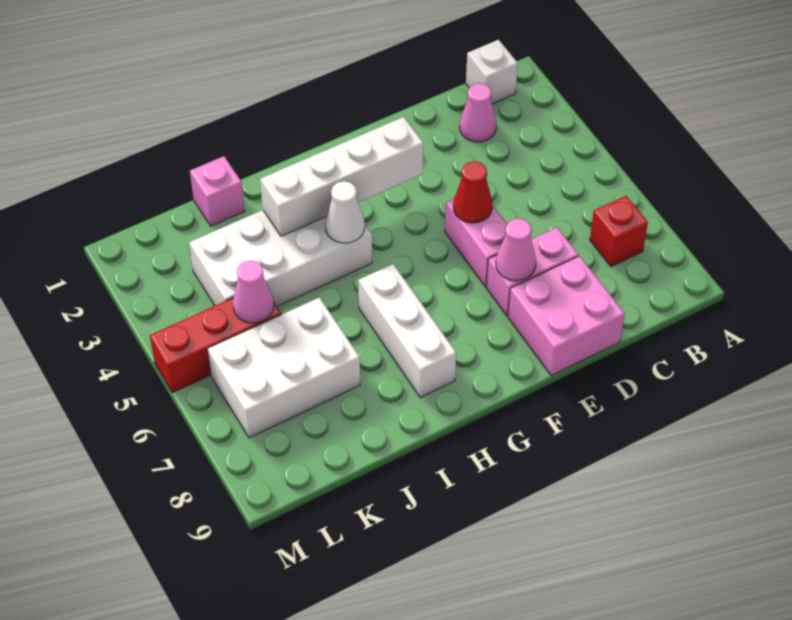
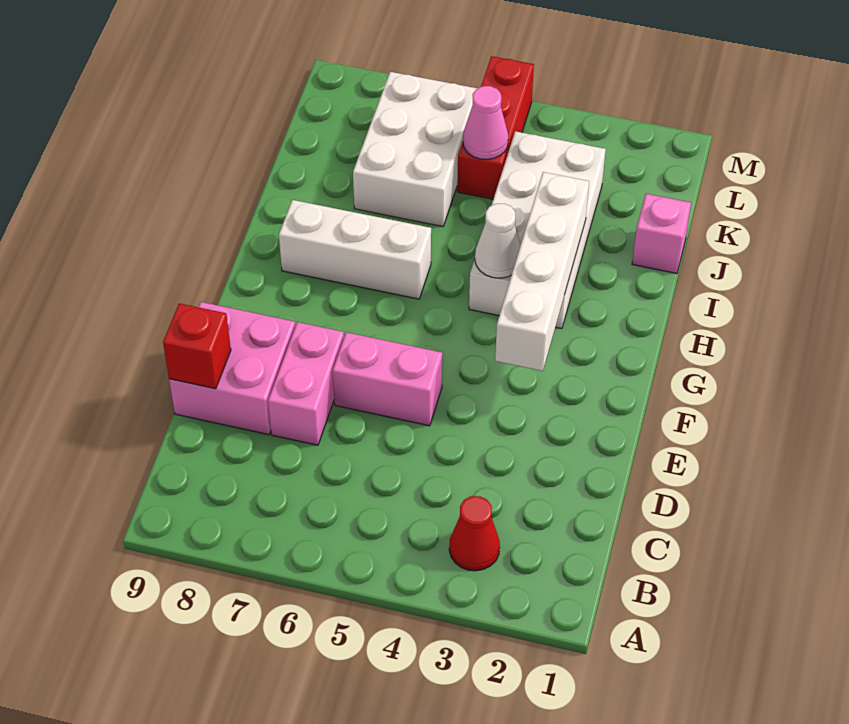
white 1x1 brick [466,40,518,104] -> none
red 1x1 brick [590,196,648,266] -> red 1x1 brick moved to [163,303,231,389]
pink 1x1 cone [460,83,496,142] -> none
red 1x1 cone [453,161,492,223] -> red 1x1 cone moved to [449,496,500,571]
pink 1x1 cone [496,218,536,281] -> none

